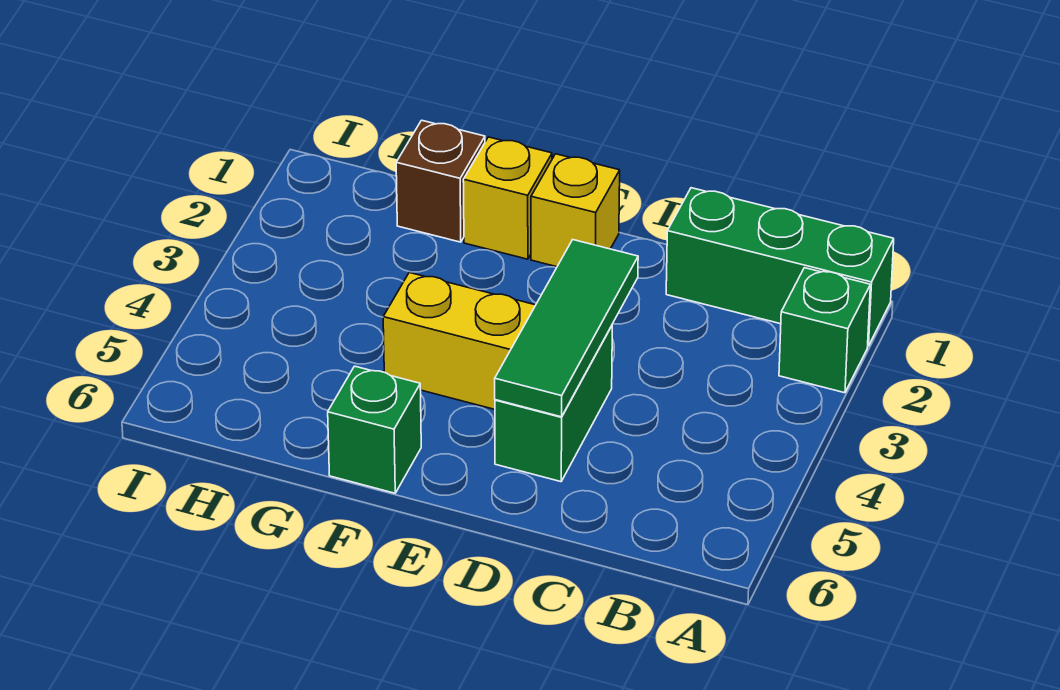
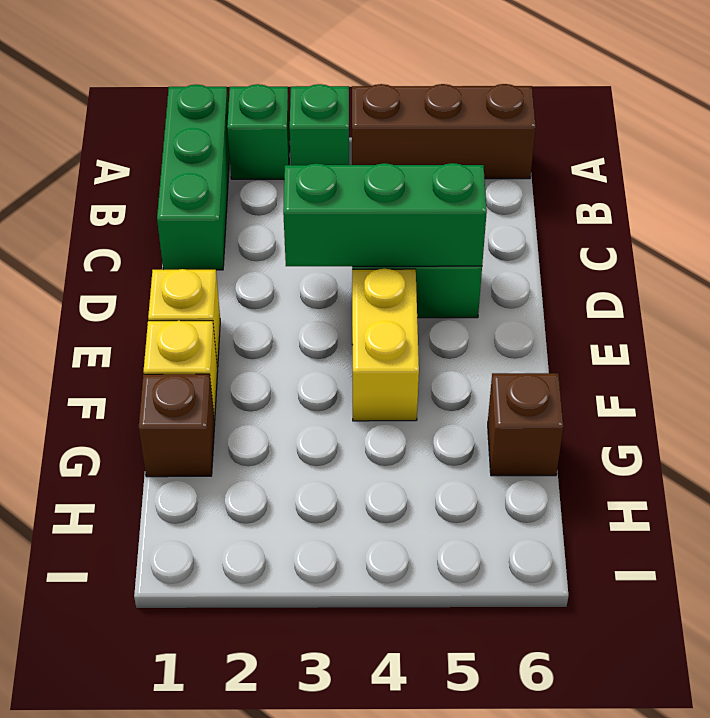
none -> brown 1x3 brick [352,84,536,179]
green 1x3 tile [495,240,638,417] -> green 1x3 brick [283,163,487,266]
green 1x1 brick [328,366,421,493] -> green 1x1 brick moved to [290,84,349,165]
none -> brown 1x1 brick [488,373,563,476]

